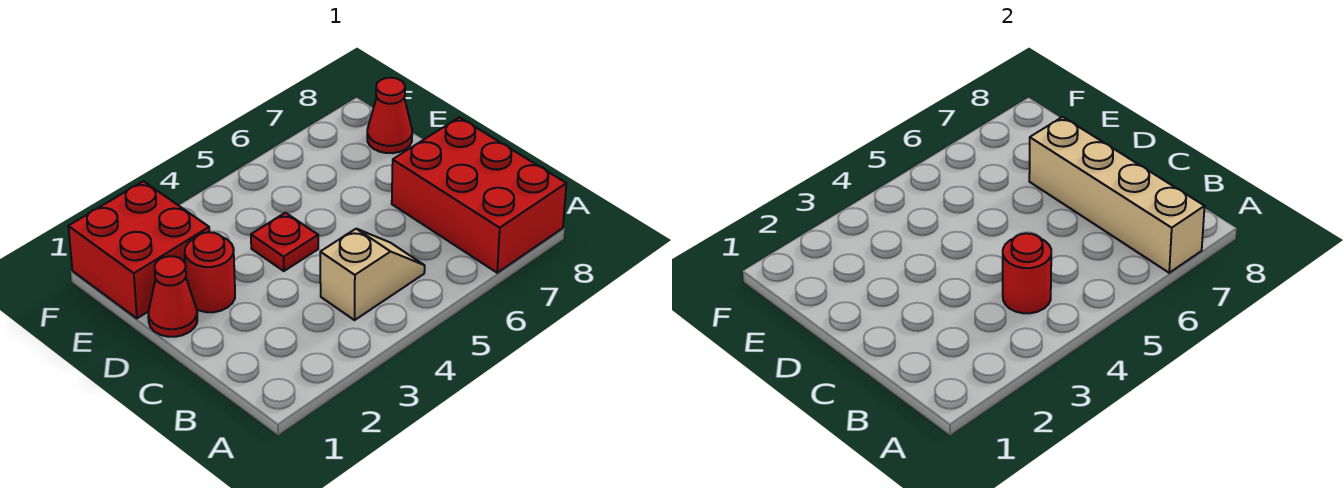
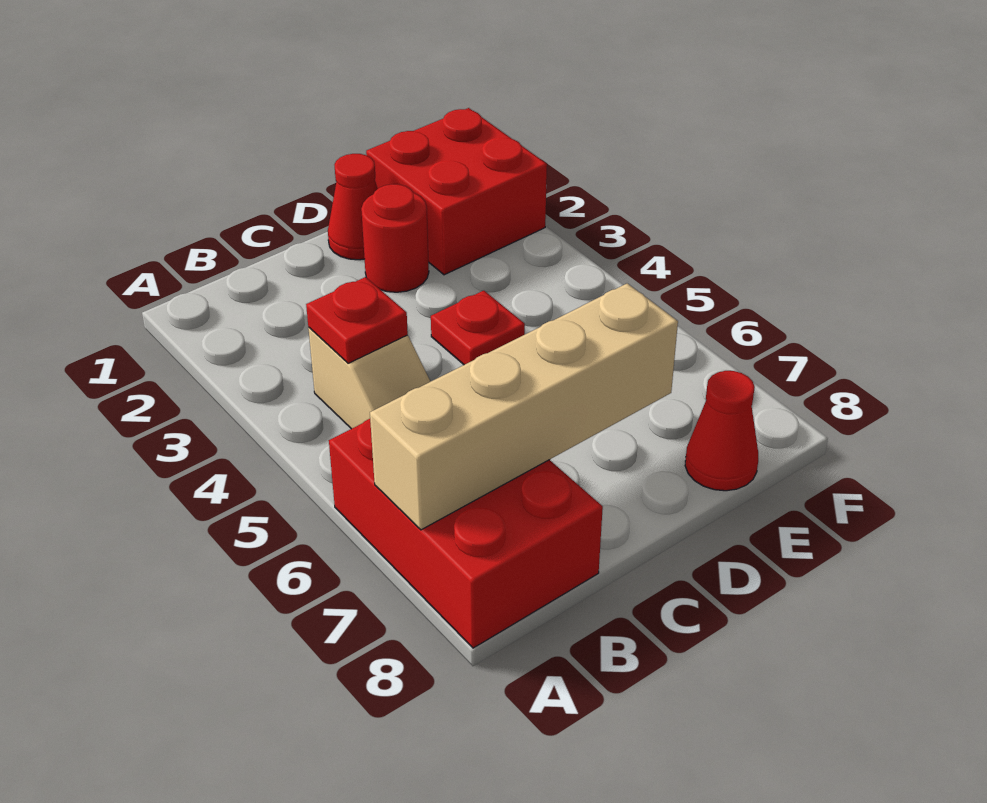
red 2x3 brick [392,117,566,273] -> red 2x3 brick turned to [329,419,603,648]
red 1x1 round brick [1003,233,1051,313] -> red 1x1 plate [306,277,408,363]

